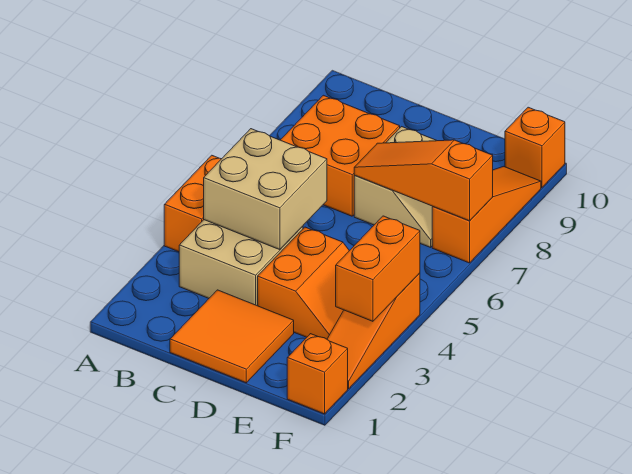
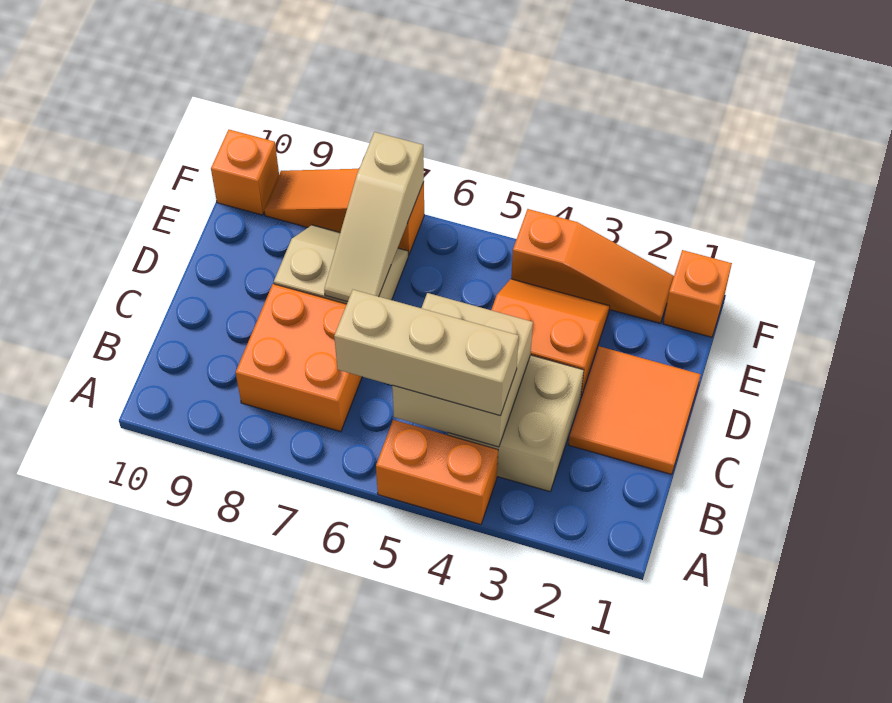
none -> tan 1x3 brick [334,290,519,416]
orange 1x3 slope [354,140,493,221] -> tan 1x3 slope [324,132,424,302]
orange 1x2 brick [336,216,420,321] -> none

